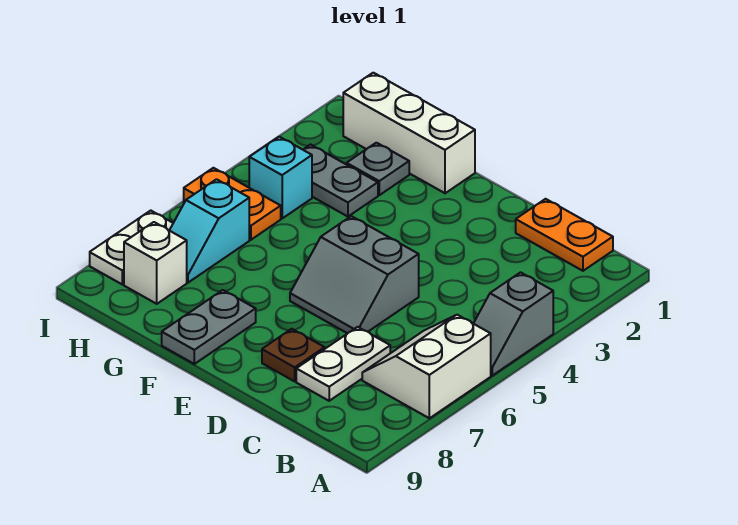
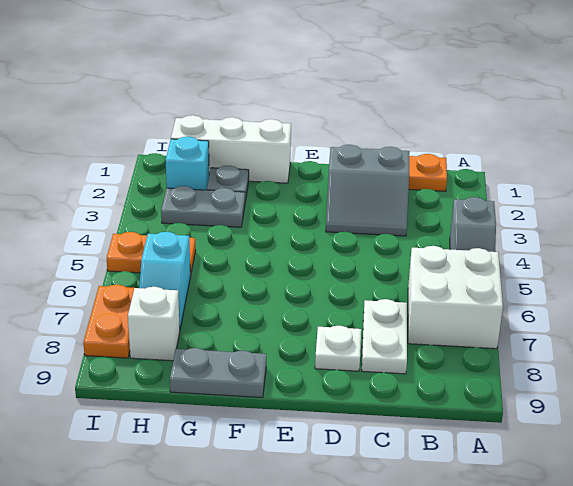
white 2x2 slope [362,315,491,418] -> white 2x2 brick [408,246,503,349]
grey 2x2 slope [290,216,419,333] -> grey 2x2 slope moved to [326,145,409,236]
brown 1x1 plate [262,329,325,381] -> white 1x1 plate [315,326,361,371]
grey 1x2 plate [162,290,256,364] -> grey 1x2 plate turned to [170,348,266,398]
cyan 1x1 brick [249,137,312,218] -> cyan 1x1 brick moved to [166,137,209,190]
white 1x2 plate [90,211,173,284] -> orange 1x2 plate [83,285,134,358]

